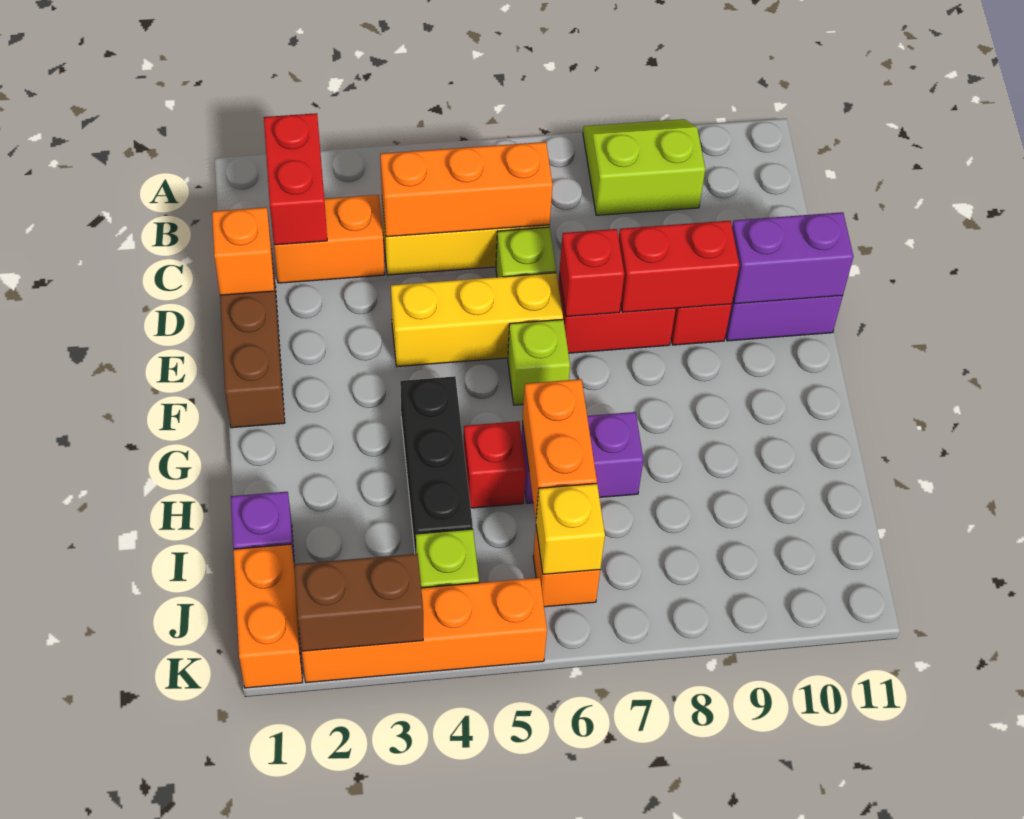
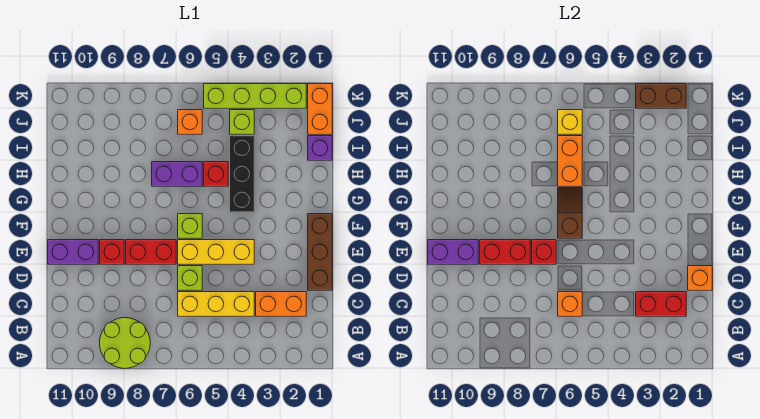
lime 2x2 slope [583,119,705,215] -> lime 2x2 round brick [100,318,150,368]
red 1x2 brick [264,113,327,245] -> red 1x2 brick turned to [636,292,686,316]
orange 1x3 brick [380,142,553,237] -> orange 1x1 brick [558,292,582,316]
none -> brown 1x2 slope [558,188,582,238]
orange 1x4 brick [302,578,547,683] -> lime 1x4 brick [204,84,306,108]

